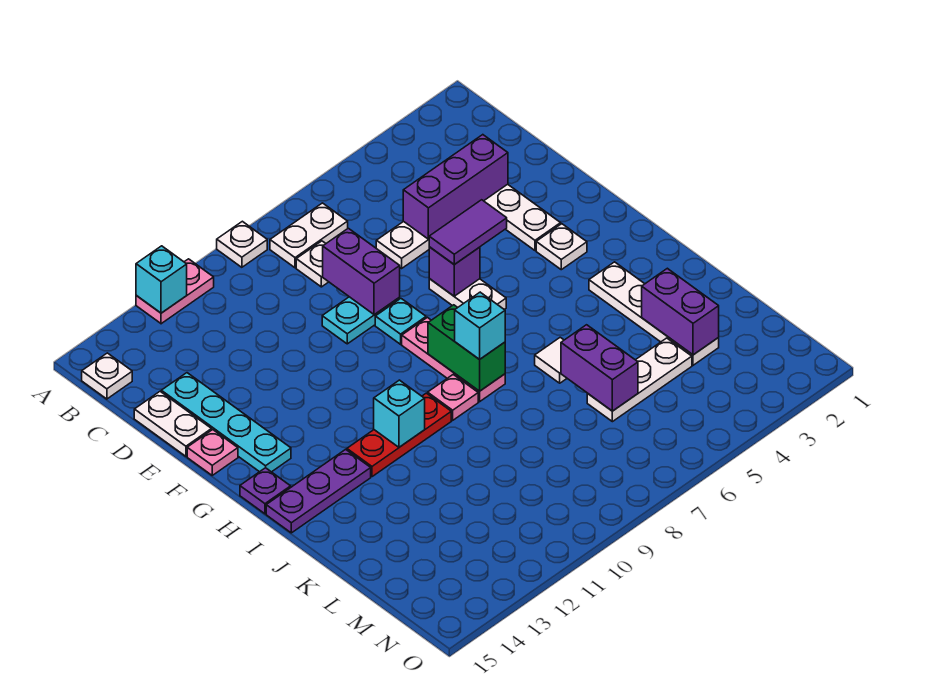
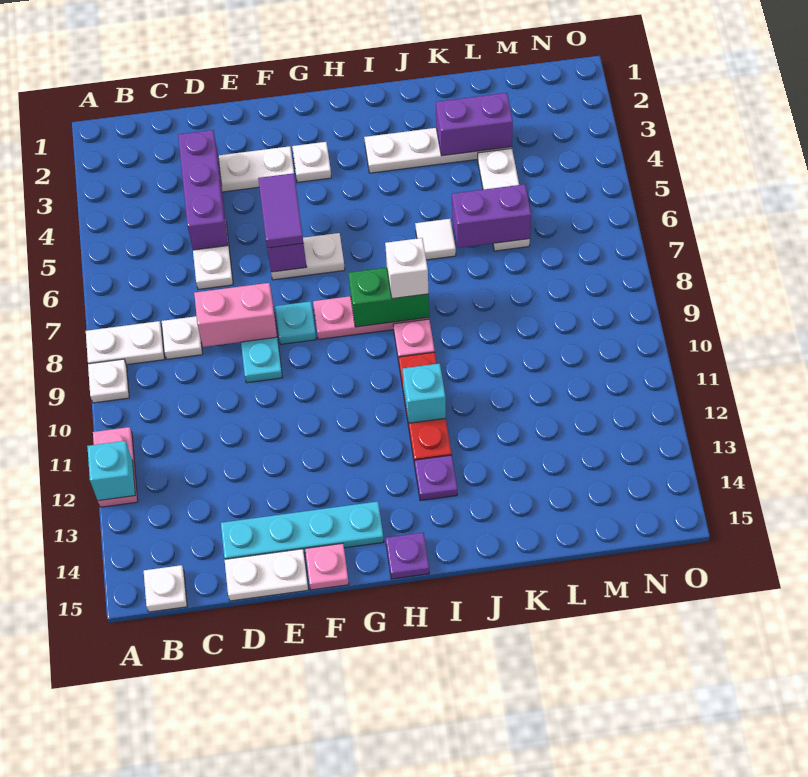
white 1x2 plate [270,203,348,268] -> white 1x2 plate turned to [86,321,165,365]
purple 1x2 brick [323,228,400,315] -> pink 1x2 brick [194,283,277,347]
cyan 1x1 brick [455,292,505,360] -> white 1x1 brick [385,238,429,299]
purple 1x3 plate [266,449,371,533] -> purple 1x1 plate [414,455,457,501]

